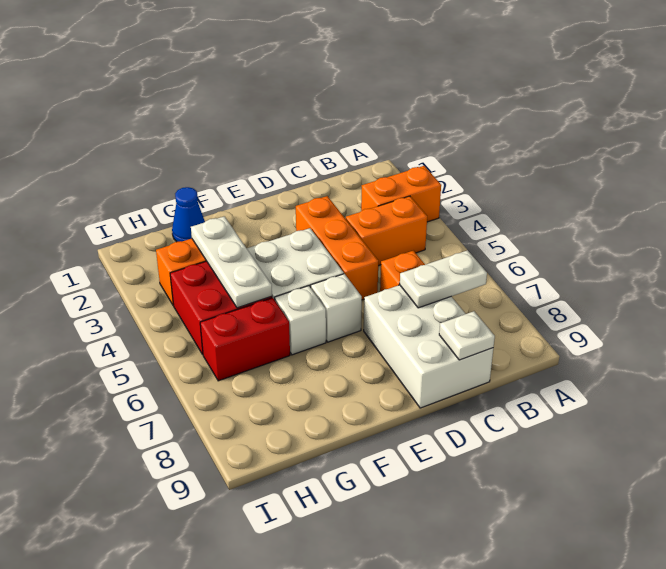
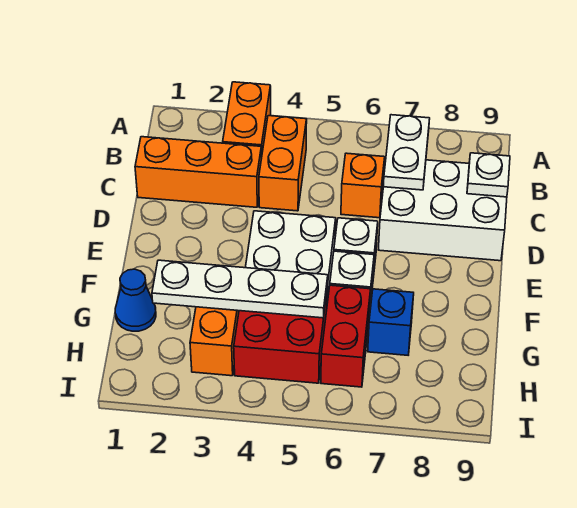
orange 1x3 brick [296,196,378,300] -> orange 1x3 brick moved to [135,137,262,207]
white 1x3 plate [191,216,272,308] -> white 1x4 plate [152,260,328,318]
none -> blue 1x1 brick [368,289,414,355]

